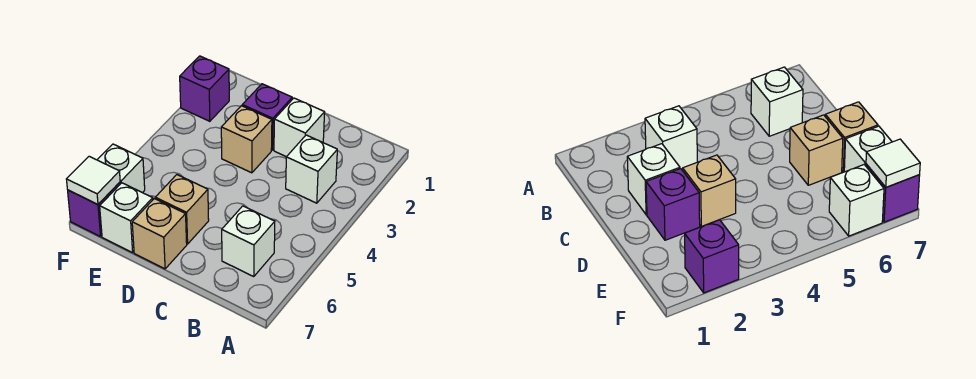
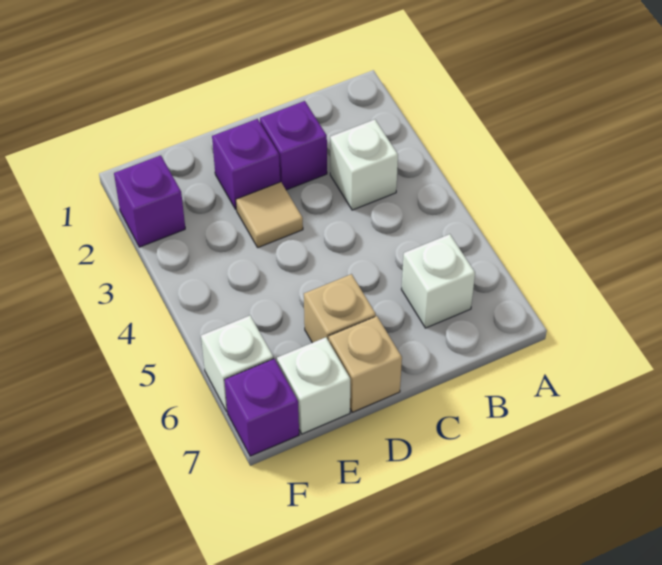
white 1x1 brick [274,98,325,157] -> purple 1x1 brick [260,101,327,190]
tan 1x1 brick [221,106,272,173] -> tan 1x1 tile [236,182,303,248]
white 1x1 tile [66,156,120,205] -> none

